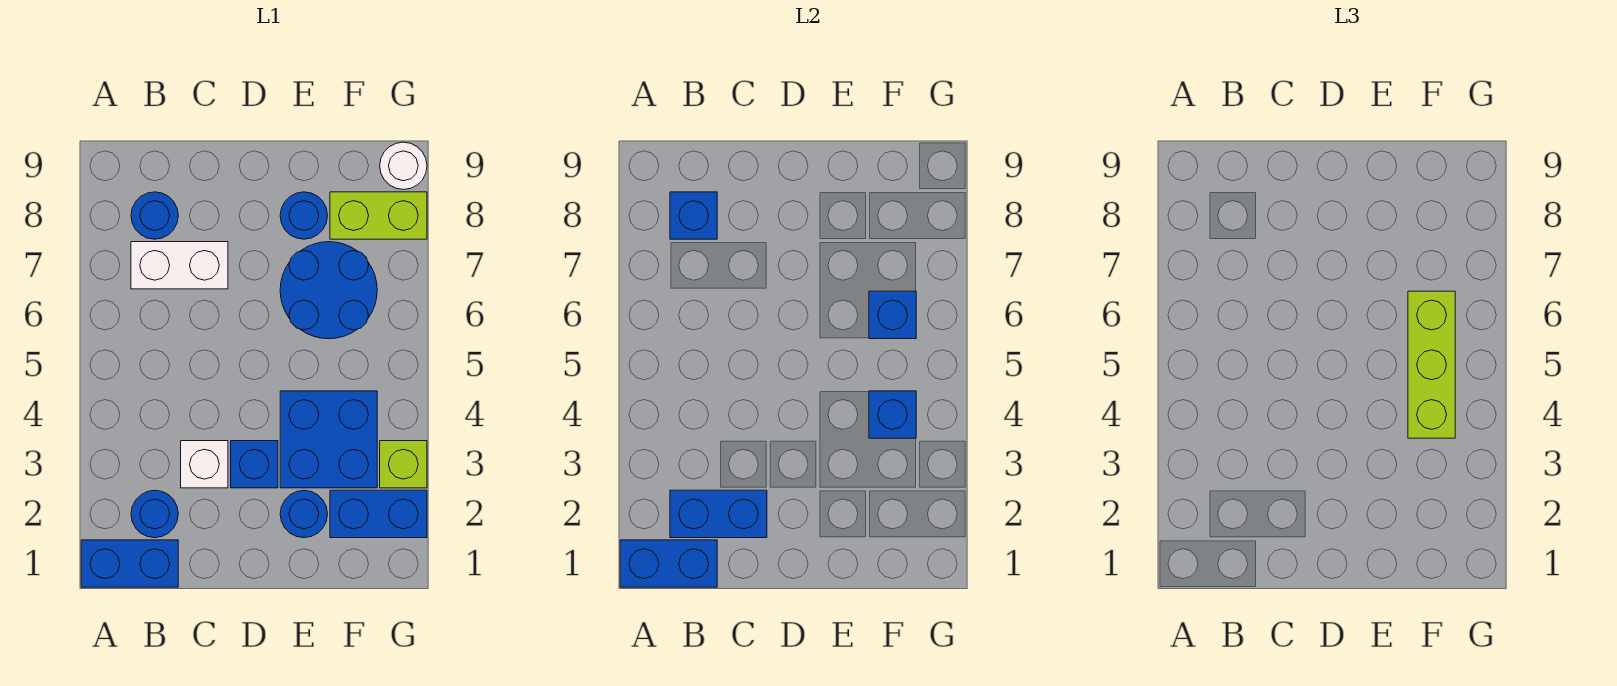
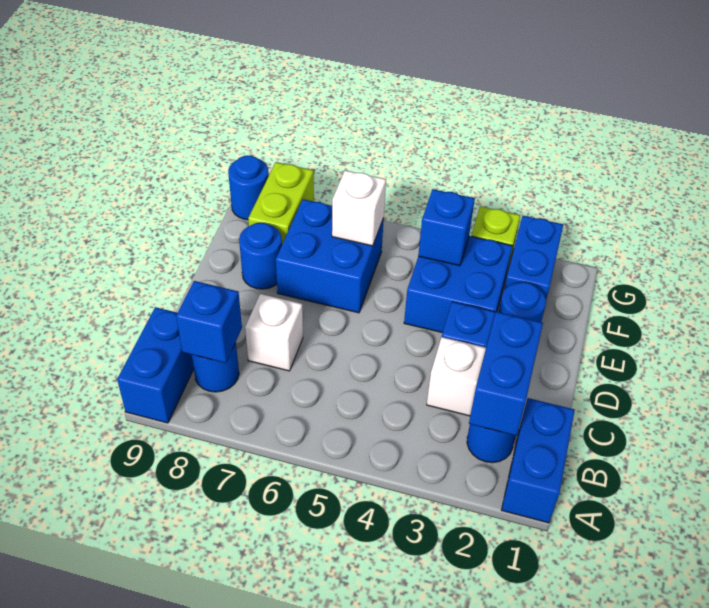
blue 1x2 brick [620,540,717,587] -> blue 1x2 brick moved to [117,307,194,423]
white 1x2 brick [131,242,228,289] -> white 1x1 brick [245,294,303,371]
blue 2x2 round brick [280,242,377,339] -> blue 2x2 brick [276,199,384,313]
lime 1x3 brick [1408,291,1455,438] -> none
blue 1x1 brick [869,291,916,339] -> white 1x1 brick [332,170,386,246]
white 1x1 round brick [380,142,427,190] -> blue 1x1 round brick [228,155,269,220]

